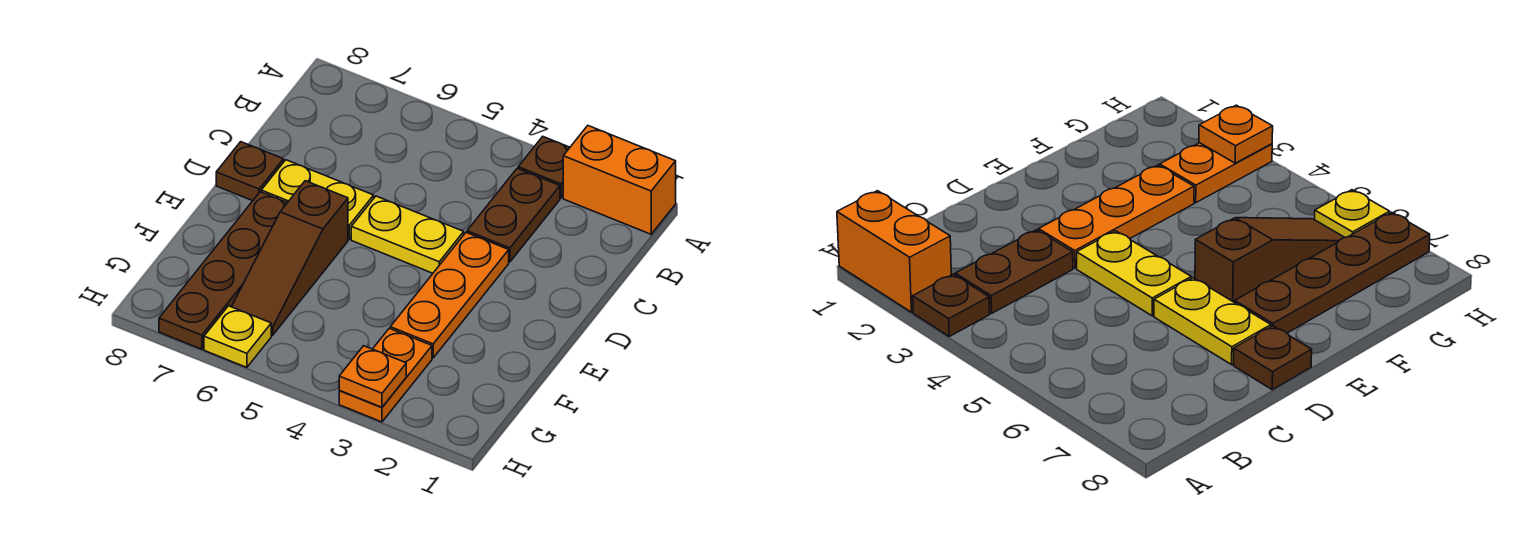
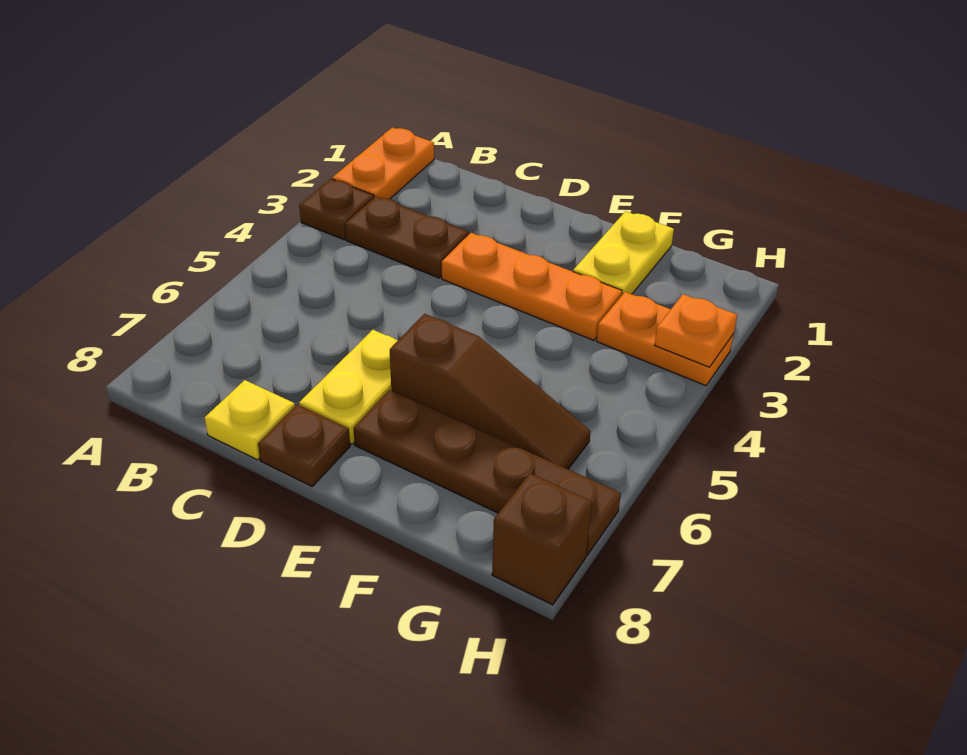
orange 1x2 brick [563,126,676,234] -> orange 1x2 plate [332,127,434,199]
yellow 1x2 plate [351,196,464,273] -> yellow 1x2 plate moved to [573,211,674,295]
yellow 1x1 plate [204,306,271,367] -> yellow 1x1 plate moved to [205,380,295,460]
none -> brown 1x1 brick [492,473,592,605]

